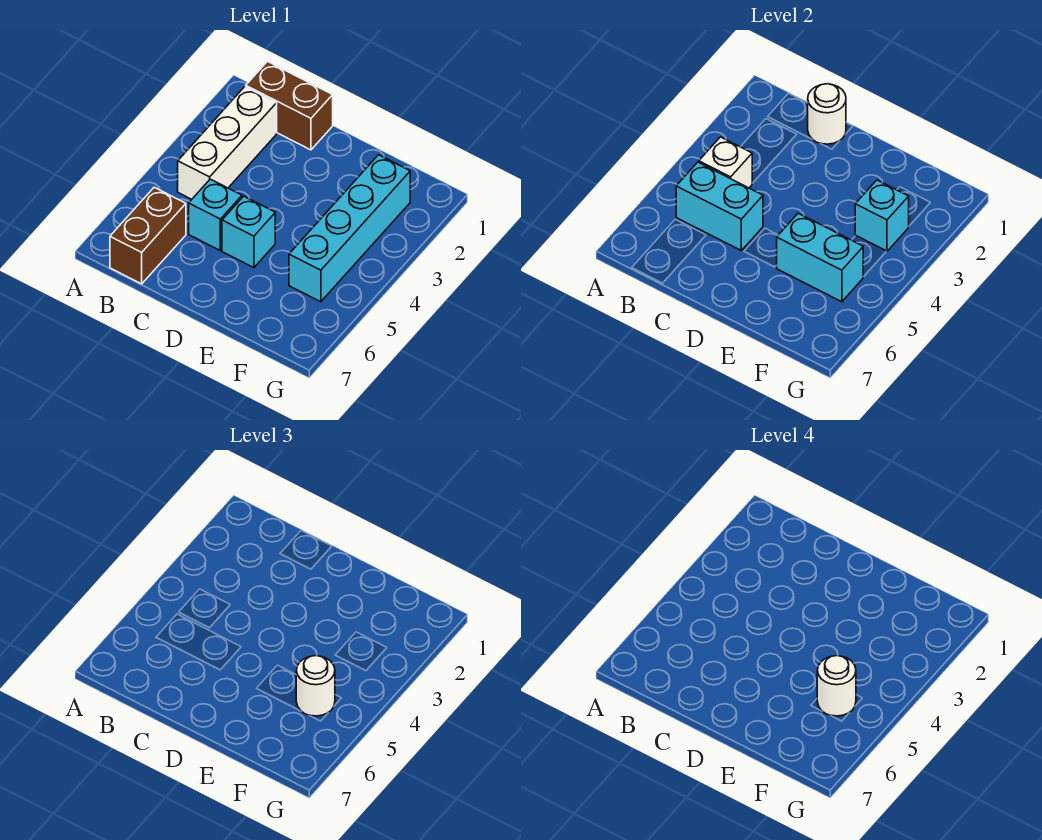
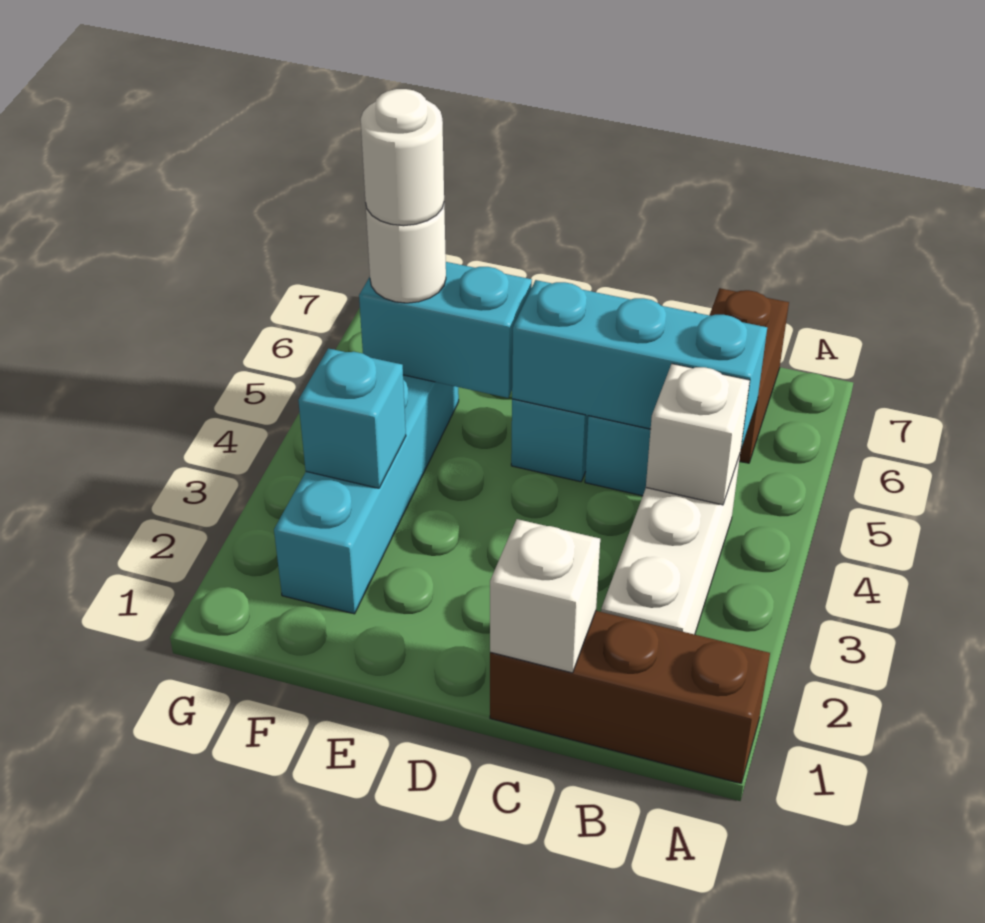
brown 1x2 brick [246,62,333,150] -> brown 1x3 brick [490,611,770,783]
cyan 1x2 brick [676,162,763,250] -> cyan 1x3 brick [512,280,767,448]
white 1x1 round brick [808,84,846,144] -> white 1x1 brick [490,519,600,673]

